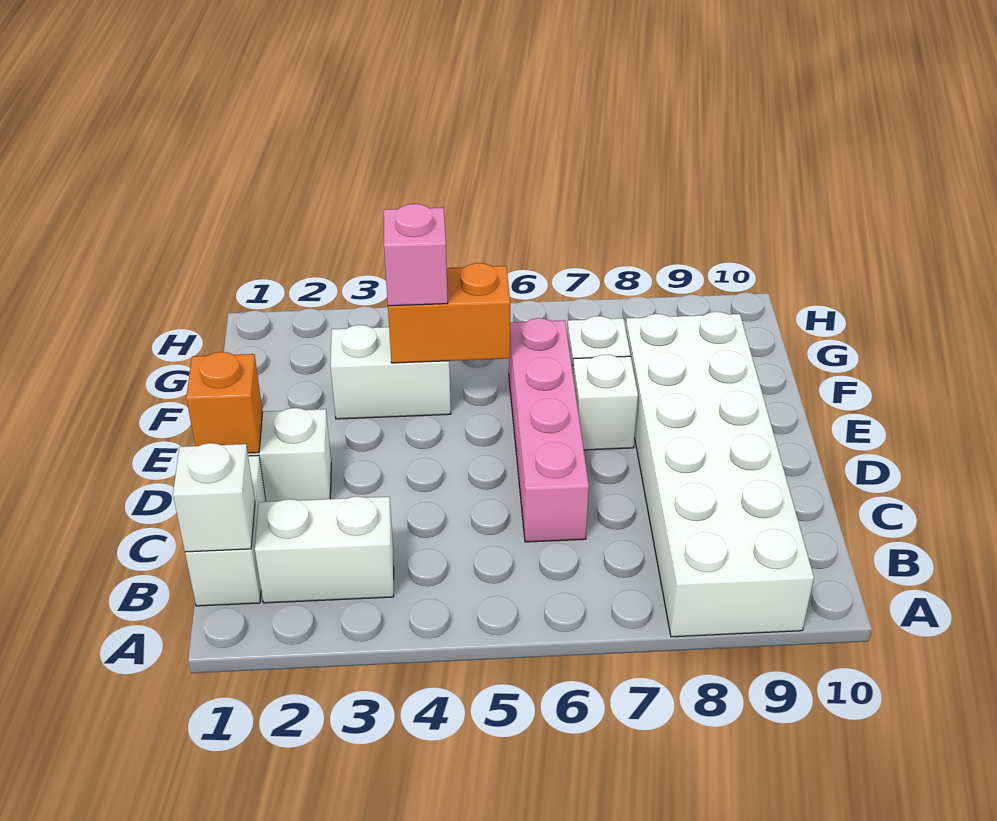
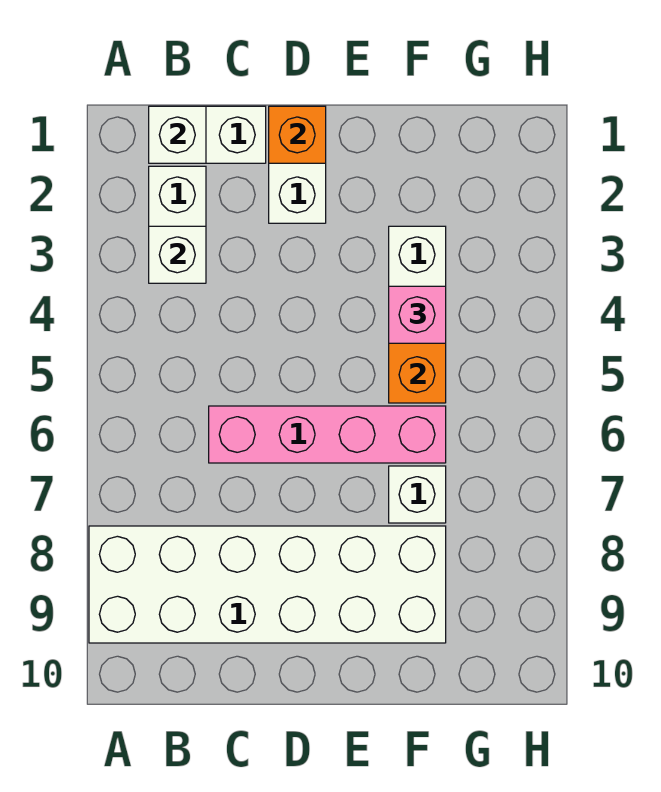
white 1x1 brick [573,355,638,450] -> white 1x1 brick moved to [149,226,206,283]

